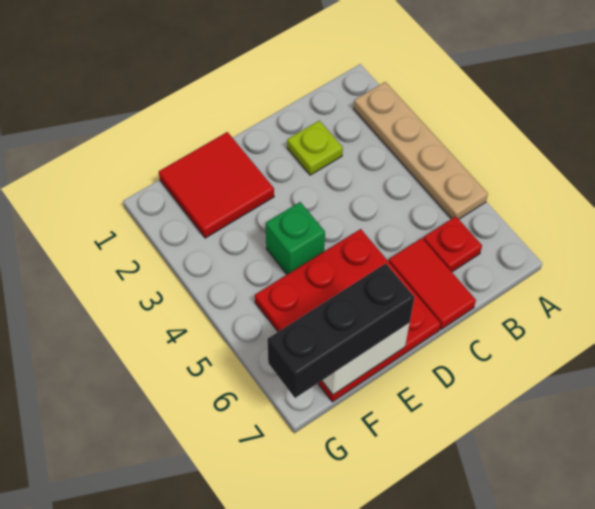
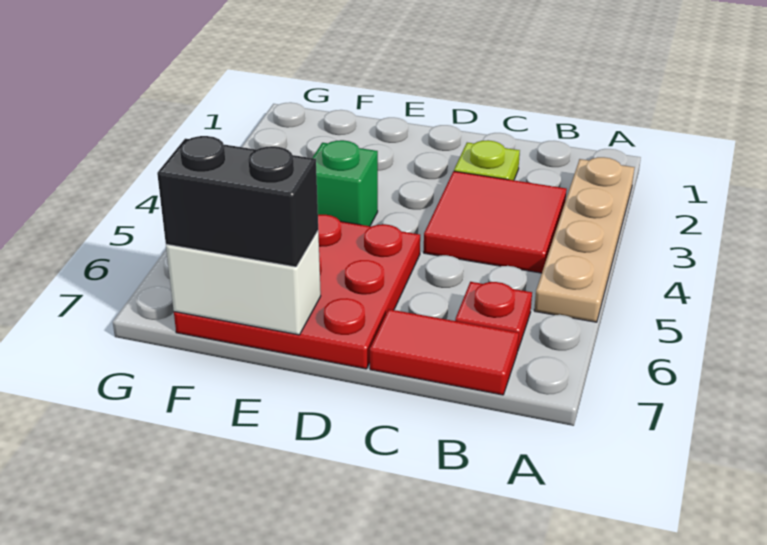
red 1x2 tile [389,238,476,329] -> red 1x2 tile turned to [370,309,519,395]
red 2x2 tile [159,132,274,238] -> red 2x2 tile moved to [424,171,567,273]
black 1x3 brick [267,263,414,398] -> black 1x2 brick [157,136,318,267]

